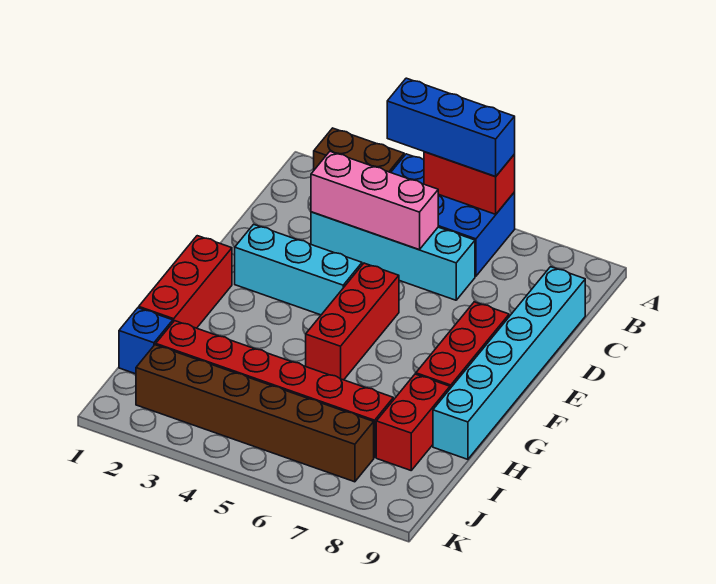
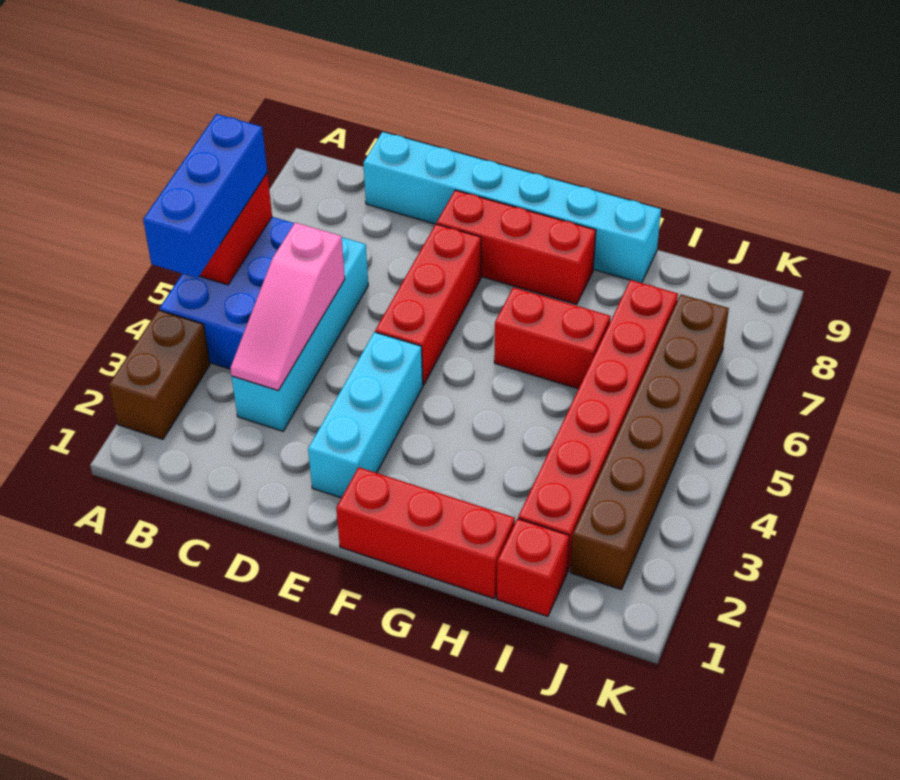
pink 1x3 brick [311,151,438,250] -> pink 1x3 slope [230,223,345,391]
red 1x3 brick [306,263,399,380] -> red 1x3 brick turned to [375,224,481,385]
red 1x2 brick [376,374,450,470] -> red 1x2 brick moved to [494,287,610,389]
blue 1x1 brick [119,308,173,374] -> red 1x1 brick [497,519,569,616]

